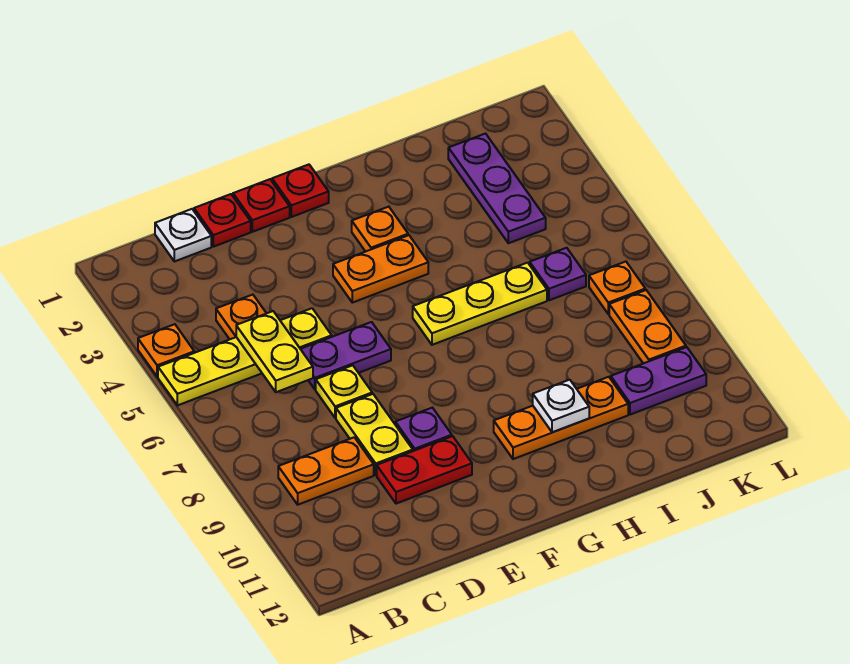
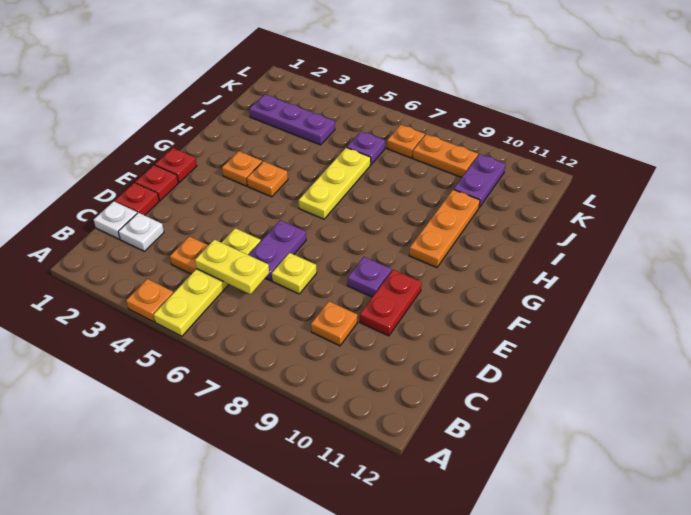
orange 1x2 plate [278,437,374,505] -> orange 1x1 plate [311,301,358,346]
yellow 1x2 plate [336,394,413,475] -> none
orange 1x2 plate [333,235,428,303] -> orange 1x1 plate [247,161,288,197]
white 1x1 plate [533,380,589,432] -> white 1x1 plate moved to [118,213,164,251]

